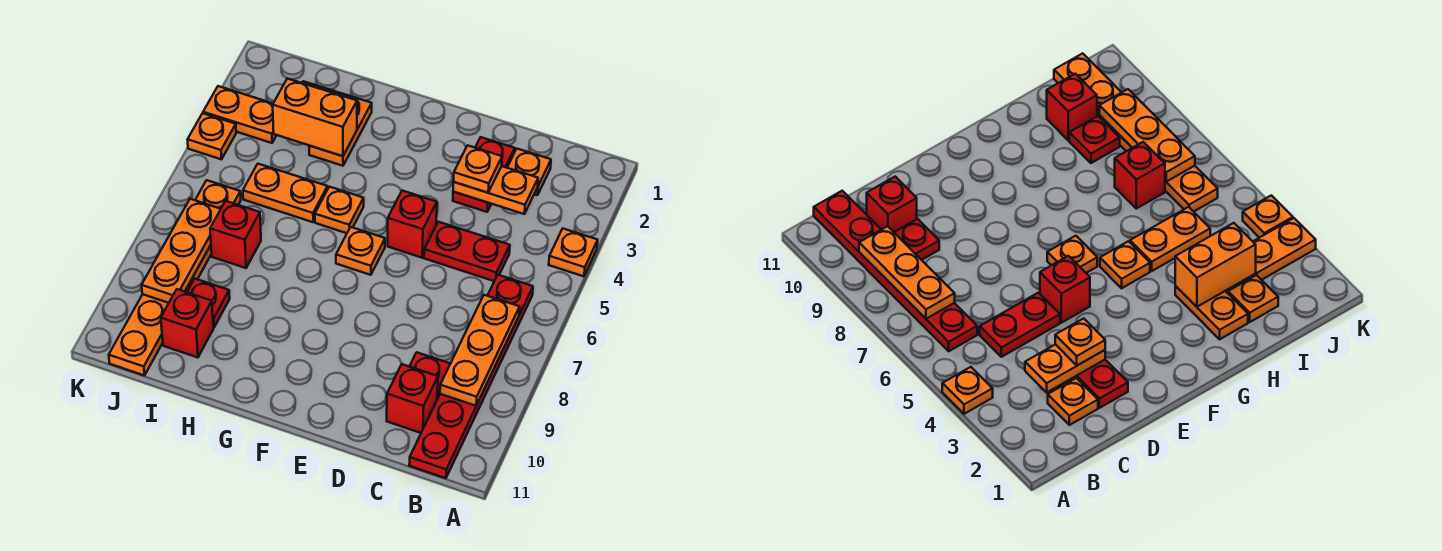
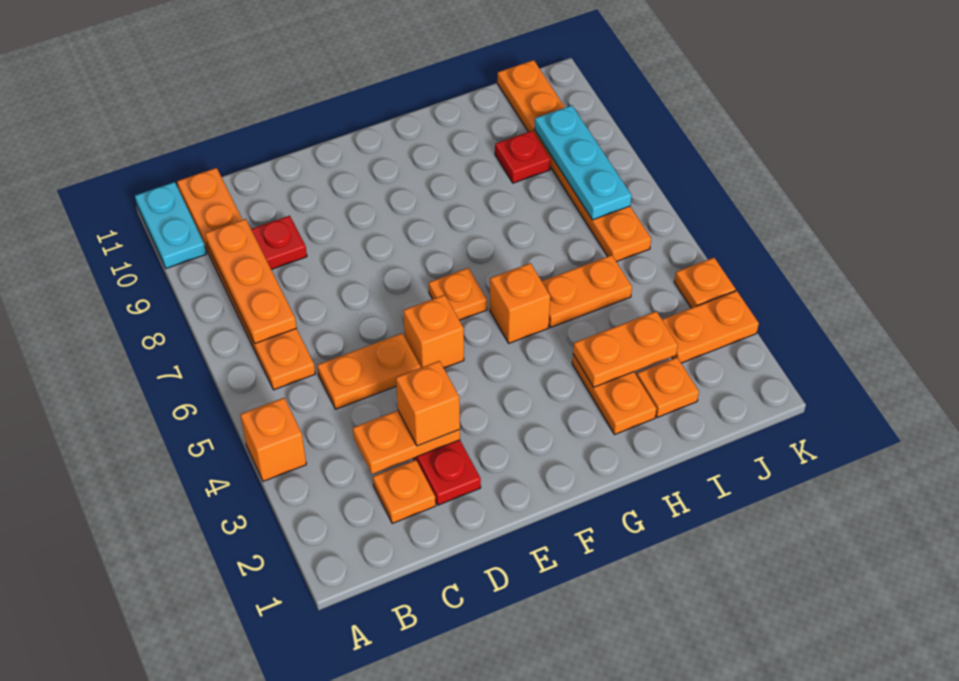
orange 1x1 plate [549,229,598,276] -> orange 1x1 brick [240,398,306,481]
none -> cyan 1x2 plate [135,182,206,268]
red 1x6 plate [409,275,533,478] -> orange 1x6 plate [177,168,315,390]
red 1x2 plate [424,222,510,281] -> orange 1x2 plate [317,333,421,409]
red 1x1 brick [387,364,438,433] -> none
orange 1x1 plate [454,145,502,193] -> orange 1x1 brick [396,361,460,446]
red 1x1 brick [388,191,437,258] -> orange 1x1 brick [403,295,464,368]
orange 1x1 plate [315,187,364,233] -> orange 1x1 brick [490,263,550,343]
orange 1x2 brick [273,79,357,156] -> orange 1x2 plate [573,311,678,387]
red 1x1 brick [210,201,261,268] -> none
red 1x1 brick [161,289,214,358] -> none
orange 1x3 plate [142,199,221,303] -> cyan 1x3 plate [534,105,632,220]

